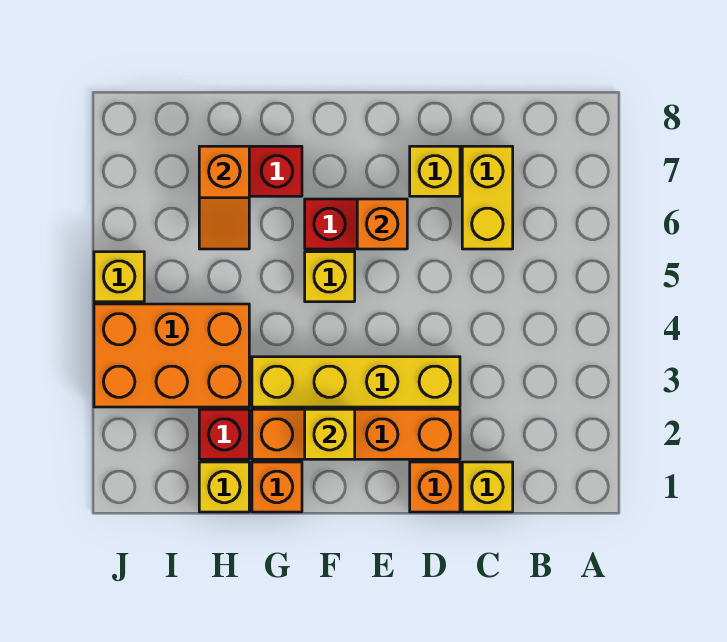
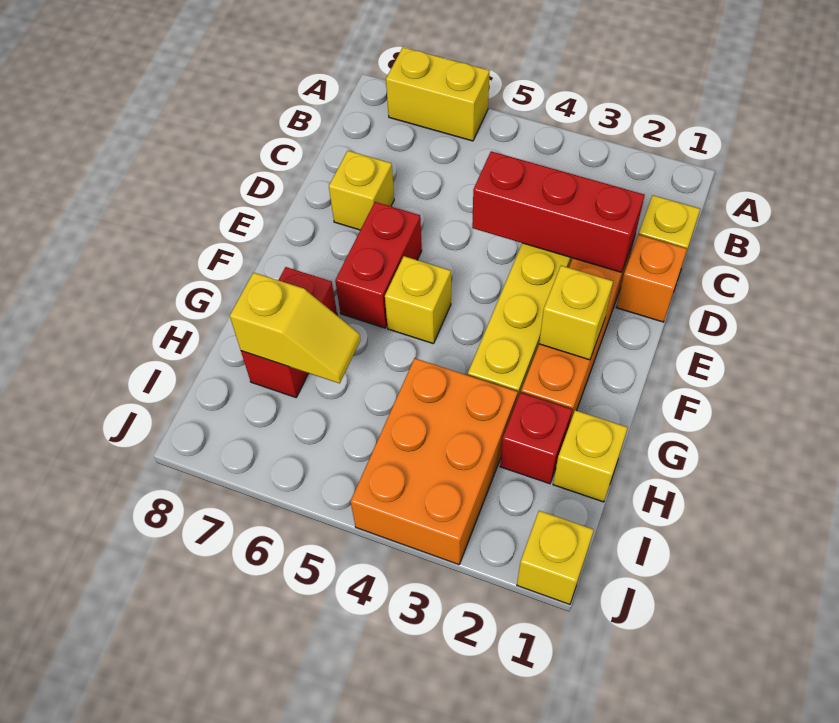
yellow 1x2 brick [462,146,513,249] -> yellow 1x2 brick moved to [386,47,490,141]
none -> red 1x3 brick [472,151,645,272]
orange 1x1 brick [357,199,407,249] -> none
orange 1x1 brick [252,462,302,512] -> none
orange 1x2 slope [199,146,249,249] -> yellow 1x2 slope [230,272,360,383]
yellow 1x1 brick [94,252,144,302] -> yellow 1x1 brick moved to [517,511,594,604]

